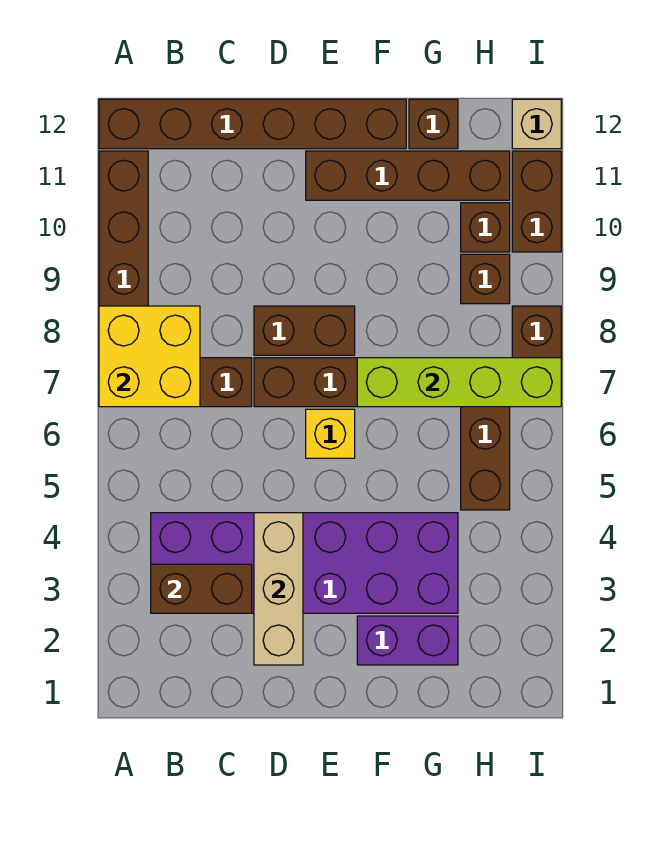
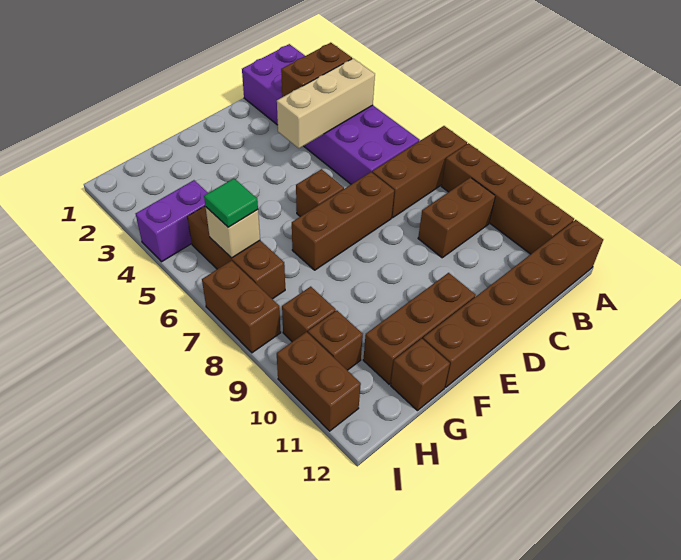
yellow 2x2 brick [99,306,200,407] -> none
purple 2x6 brick [151,513,458,613] -> purple 2x6 brick turned to [242,44,419,184]
tan 1x3 brick [254,513,303,665] -> tan 1x3 brick turned to [277,59,375,148]
brown 1x2 brick [254,306,355,355] -> brown 1x2 brick moved to [418,177,495,258]
yellow 1x1 brick [306,409,355,458] -> brown 1x1 brick [296,169,344,217]
brown 1x4 brick [306,151,510,200] -> brown 1x3 brick [363,273,475,384]
purple 1x2 brick [357,616,458,665] -> purple 1x2 brick moved to [136,180,208,262]
lime 1x4 brick [357,358,561,407] -> none
none -> green 1x1 tile [204,178,258,227]
tan 1x1 brick [512,99,561,149] -> tan 1x1 brick moved to [206,207,260,258]

